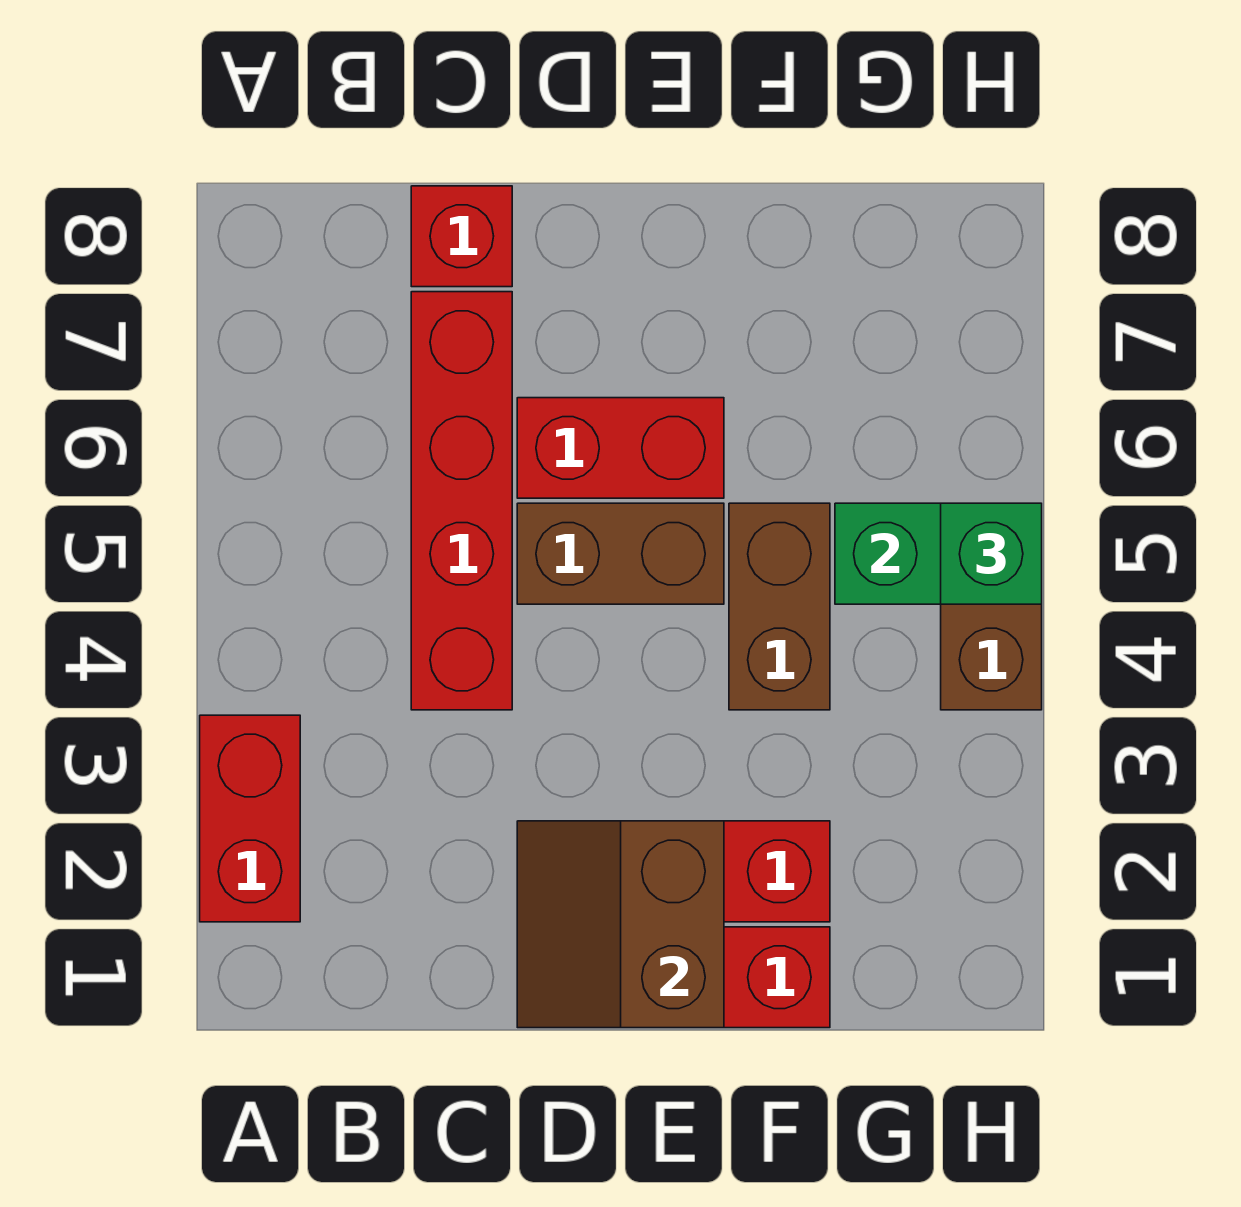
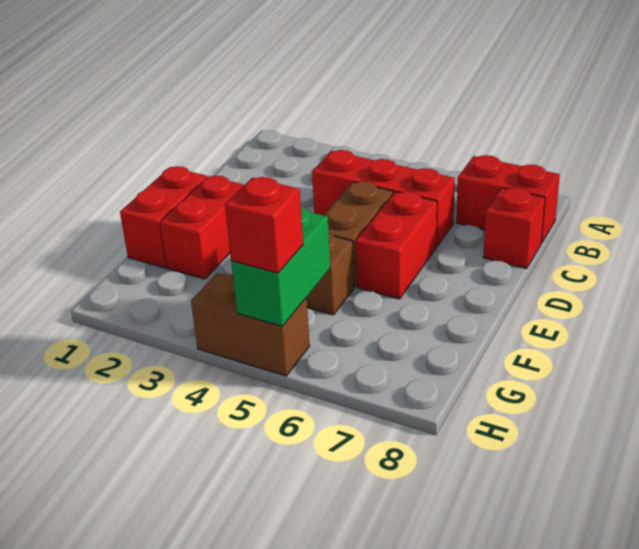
red 1x2 brick [200,715,300,922] -> red 1x2 brick moved to [456,155,560,243]
red 1x4 brick [411,292,512,710] -> red 1x3 brick [312,150,455,247]
brown 2x2 slope [517,821,724,1028] -> none
green 1x1 brick [941,503,1042,604] -> red 1x1 brick [225,177,303,273]

